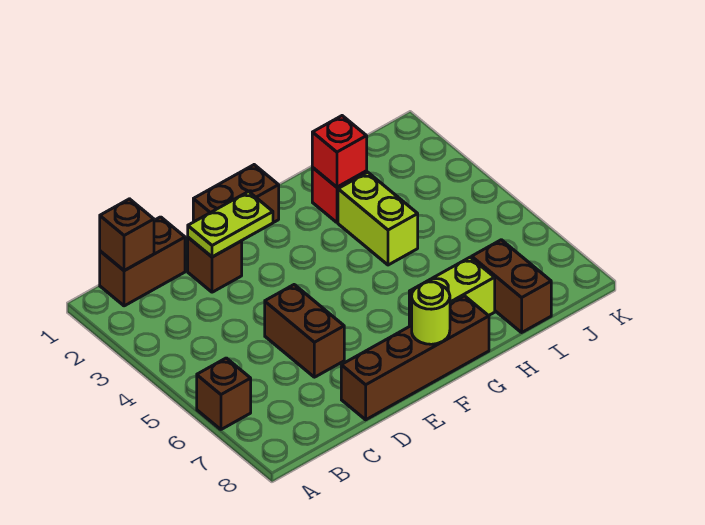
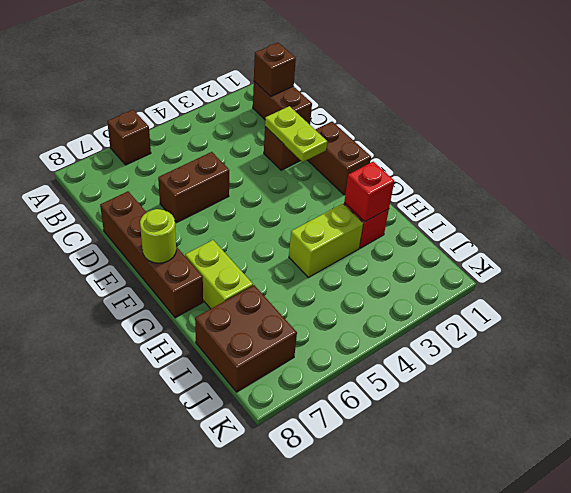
brown 1x2 brick [472,240,551,332] -> brown 2x2 brick [195,285,297,392]

